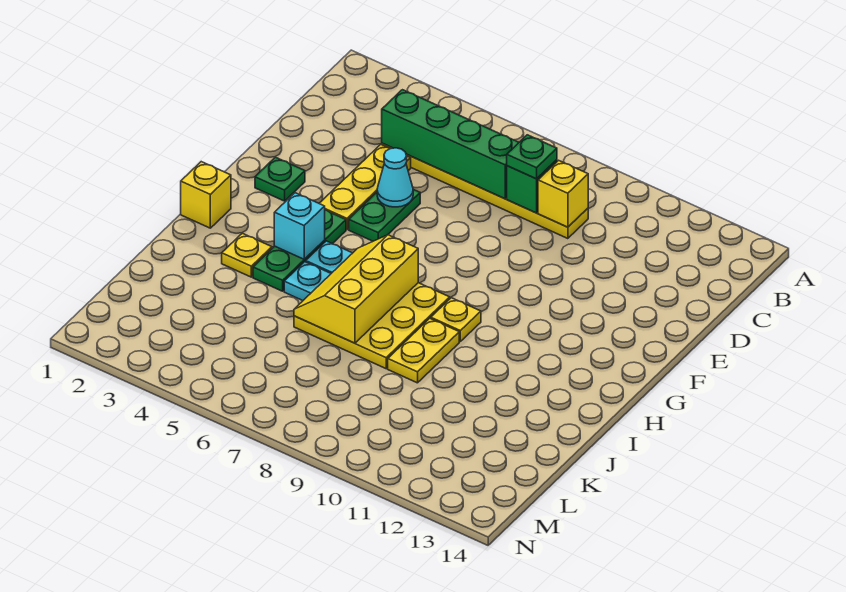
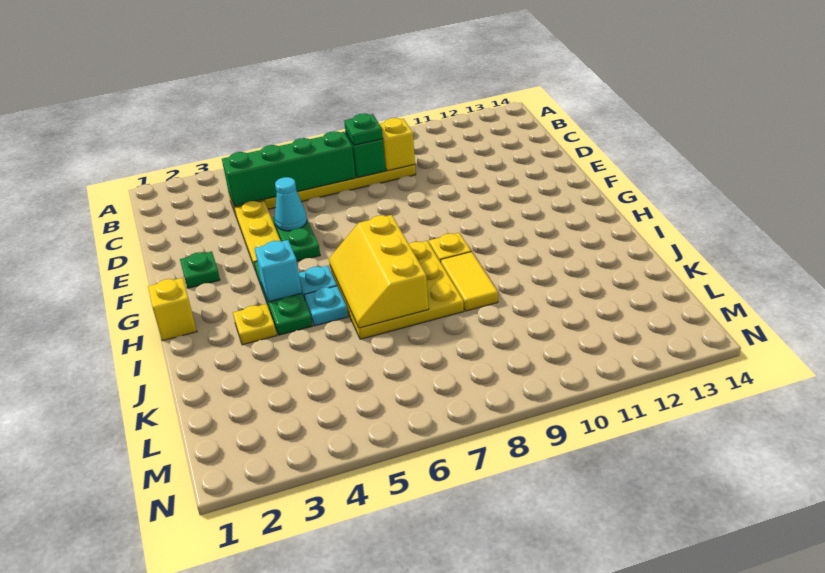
yellow 1x2 plate [388,318,459,383] -> yellow 1x2 tile [441,252,498,311]

